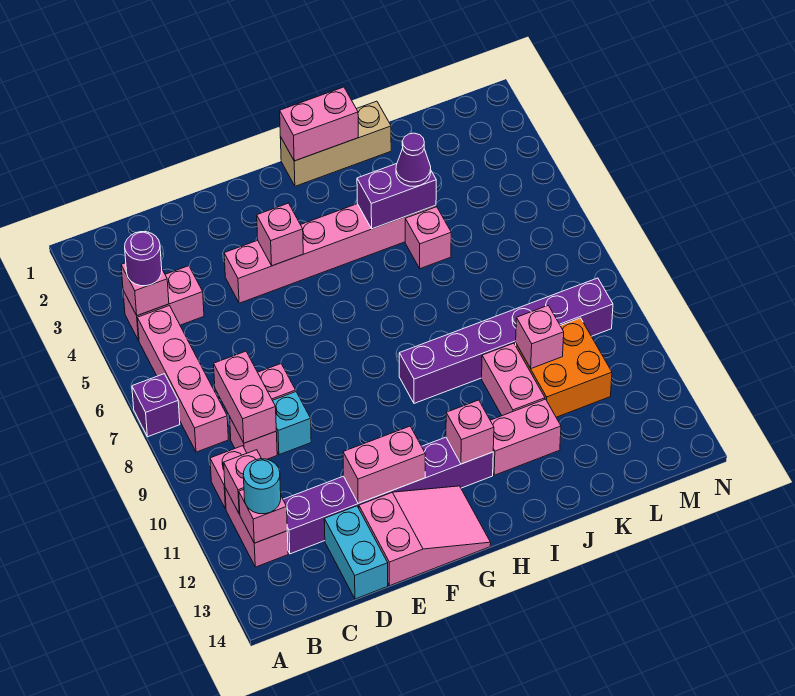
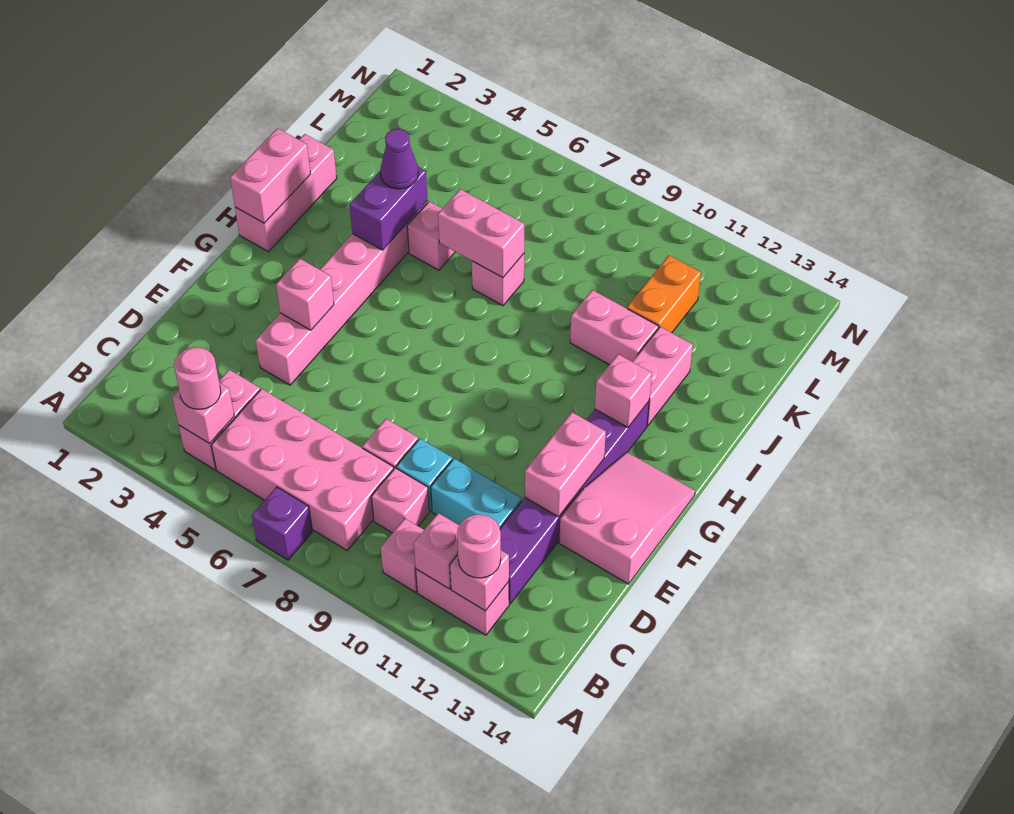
purple 1x1 round brick [125,232,162,286] -> pink 1x1 round brick [174,347,221,409]
pink 1x4 brick [137,306,228,452] -> pink 2x4 brick [211,389,394,550]
cyan 1x1 round brick [243,459,281,514] -> pink 1x1 round brick [457,514,501,578]
pink 1x2 brick [214,351,276,443] -> pink 1x2 brick moved to [438,189,524,278]
cyan 1x2 brick [324,506,388,599] -> cyan 1x2 brick moved to [431,459,522,528]
tan 1x3 brick [280,101,391,186] -> pink 1x3 brick [235,134,337,252]
purple 1x6 brick [399,278,613,403] -> none
orange 2x2 brick [516,318,612,417] -> orange 1x2 brick [627,255,701,333]
pink 1x1 brick [516,305,564,368] -> pink 1x1 brick moved to [472,254,524,306]

